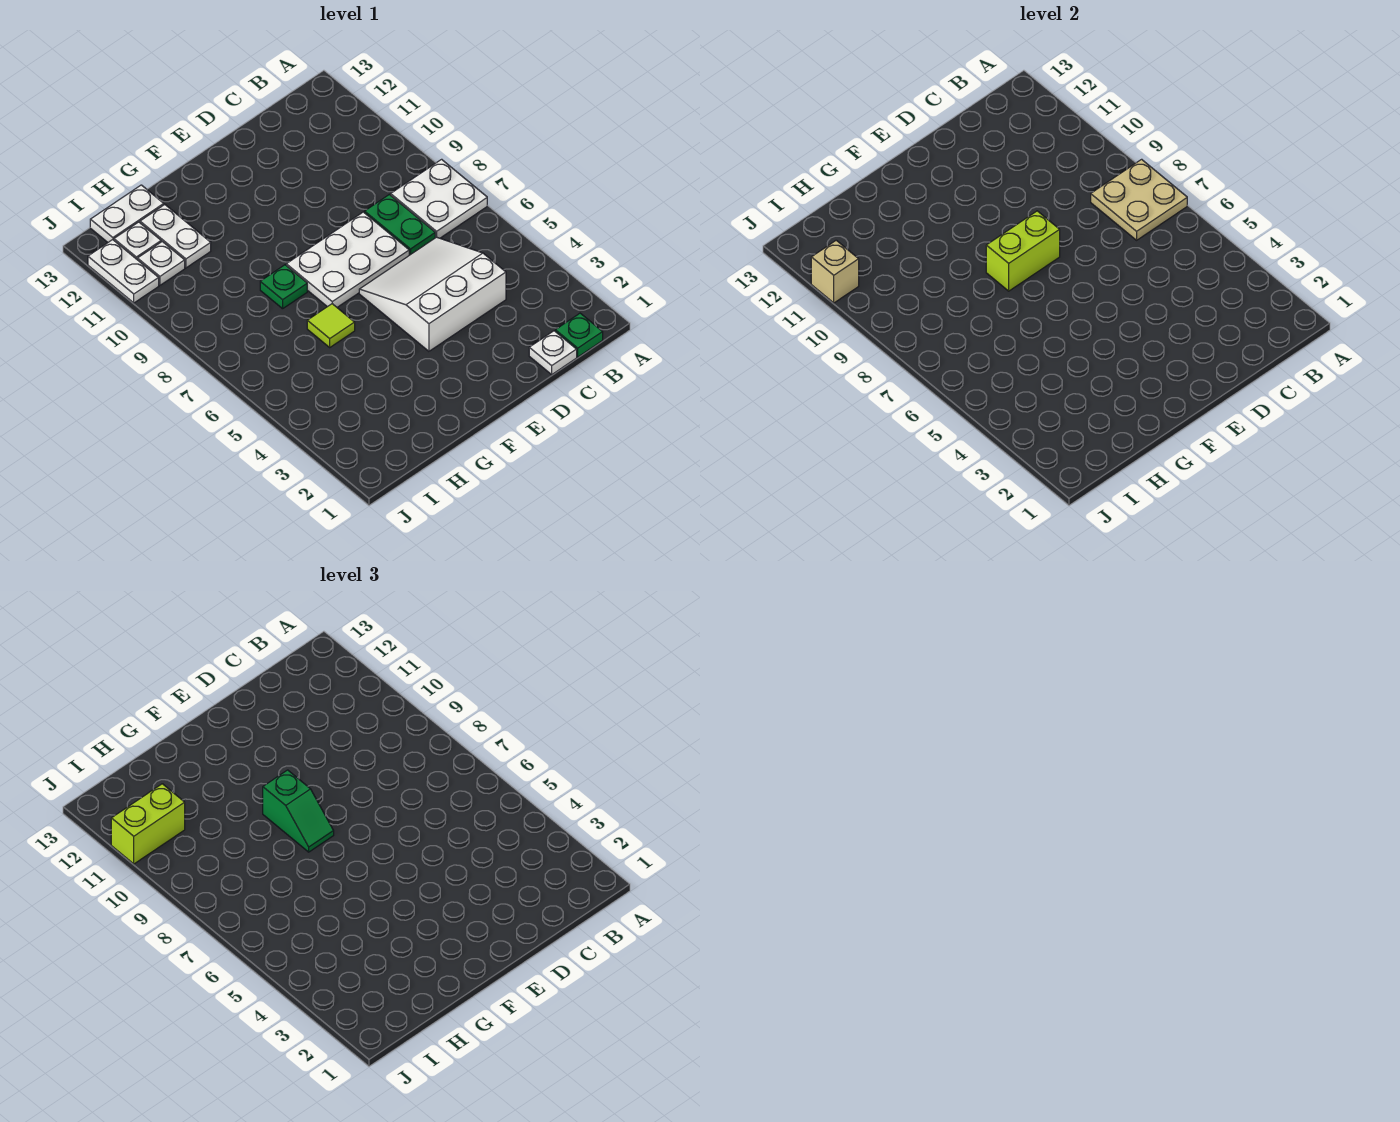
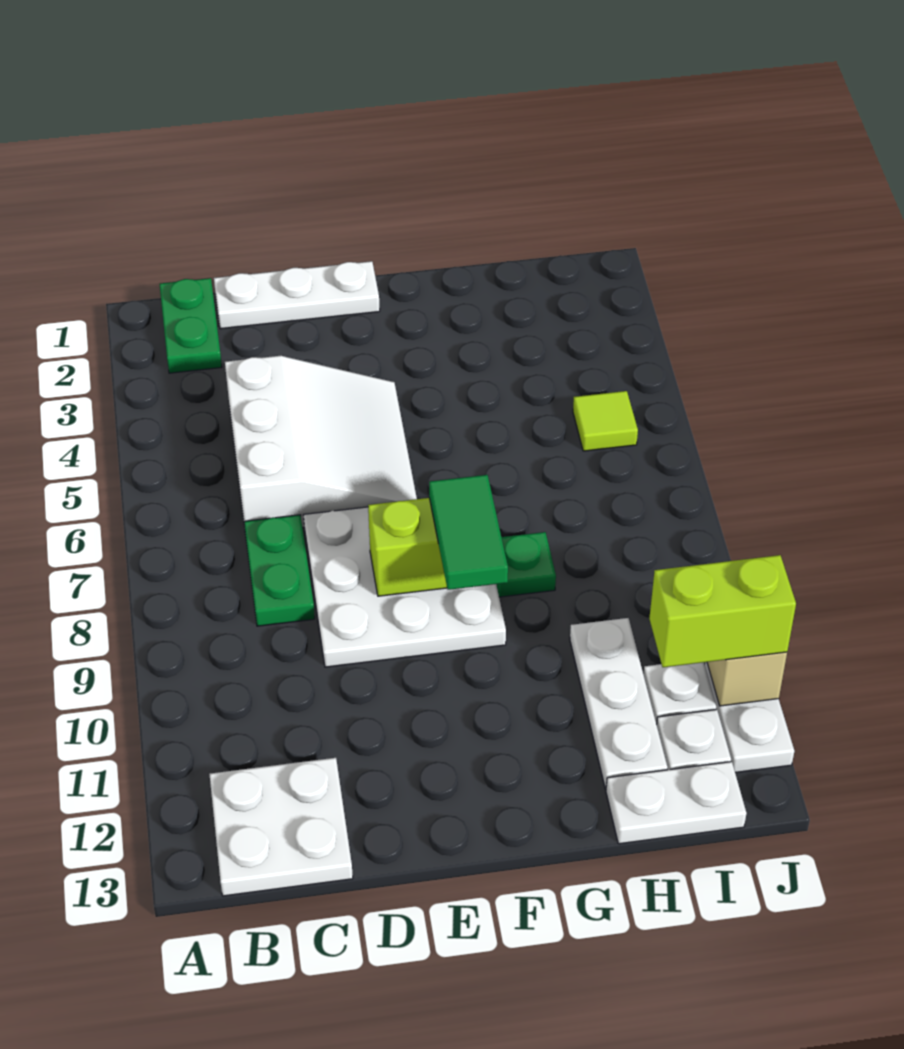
white 2x2 plate [391,159,487,238] -> white 2x2 plate moved to [209,758,353,896]
tan 2x2 plate [1091,159,1187,240] -> none
green 1x1 plate [555,313,603,357] -> green 1x2 plate [160,278,222,373]
white 1x1 plate [529,331,577,374] -> white 1x3 plate [214,261,380,329]
white 3x3 slope [359,237,506,351] -> white 3x3 slope turned to [225,356,417,527]
white 2x3 plate [286,212,409,307] -> white 3x3 plate [304,507,506,667]
green 1x2 slope [263,770,334,852] -> green 1x2 tile [429,475,508,590]
lime 1x1 tile [307,304,355,347] -> lime 1x1 tile moved to [573,391,638,451]
white 1x2 plate [140,205,211,268] -> white 1x3 plate [570,618,668,789]

